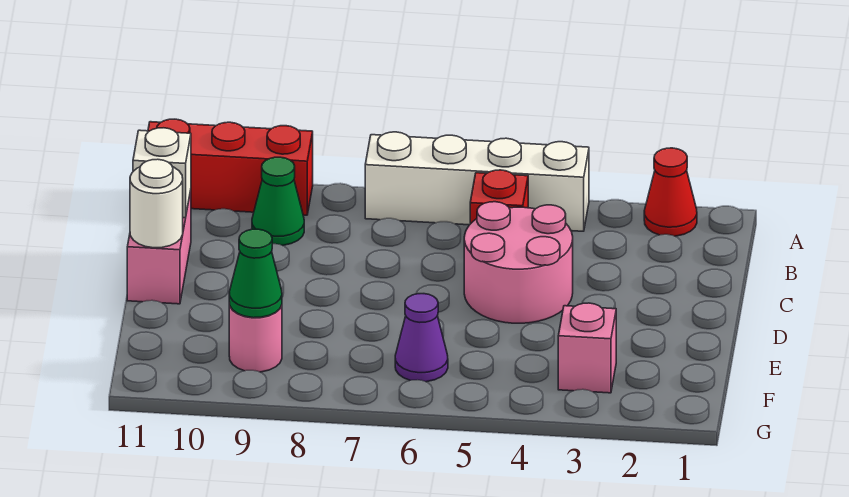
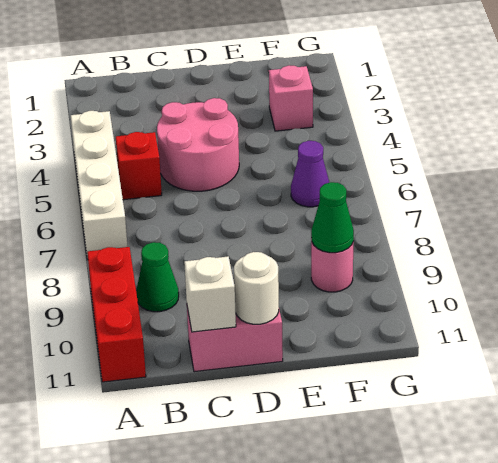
red 1x1 cone [644,148,697,236] -> none

